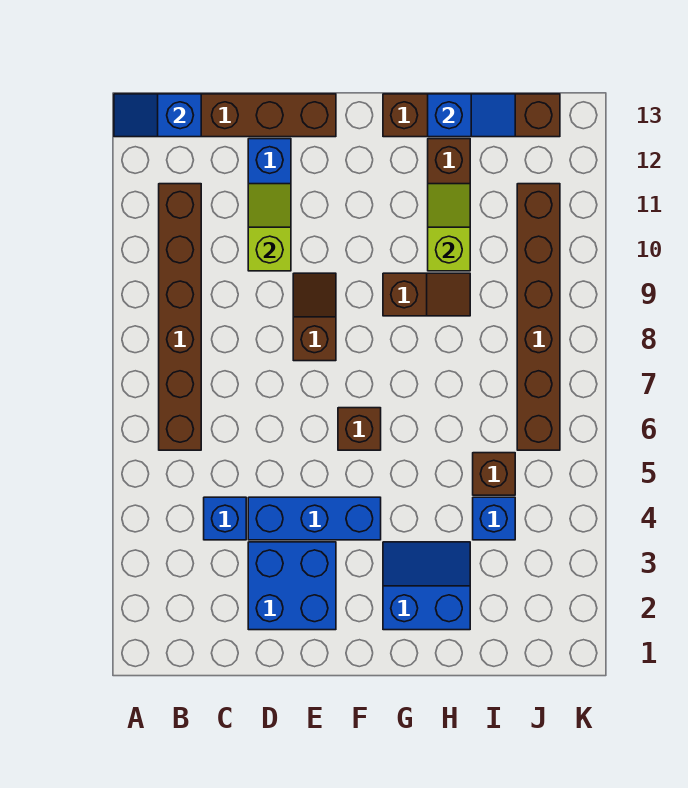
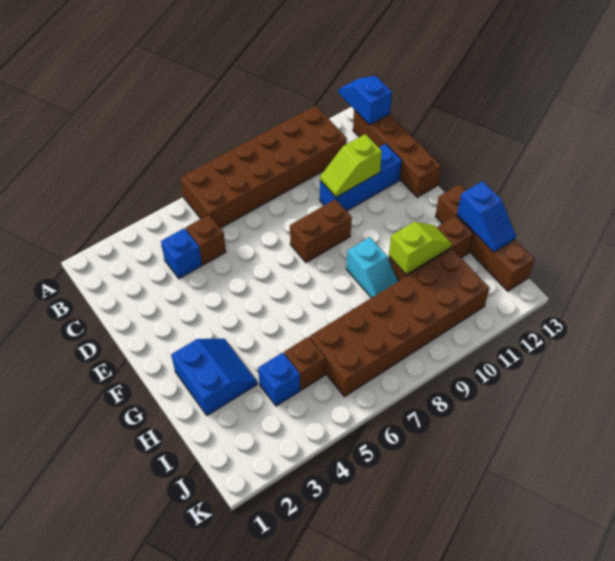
brown 1x6 brick [159,184,201,450] -> brown 2x6 brick [180,106,347,228]
blue 2x2 brick [248,542,336,630] -> none
blue 1x3 brick [248,497,381,540] -> none
lime 1x2 slope [248,184,291,271] -> lime 1x2 slope turned to [320,134,382,197]
brown 1x2 slope [293,273,336,361] -> brown 1x2 brick [290,199,352,262]
brown 1x1 brick [338,408,381,450] -> brown 1x1 brick moved to [186,215,226,265]
brown 1x2 slope [383,273,470,316] -> cyan 1x2 slope [347,237,398,298]
brown 1x6 brick [517,184,560,450] -> brown 2x6 brick [310,249,489,397]

